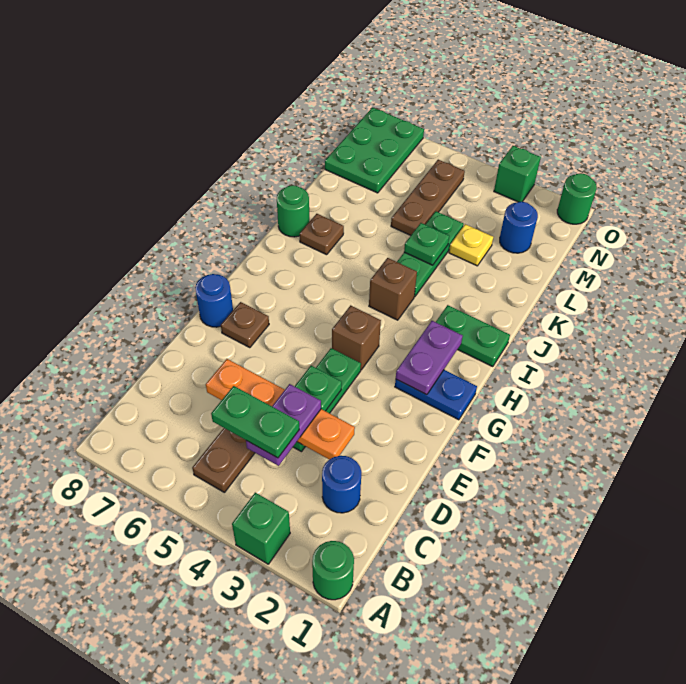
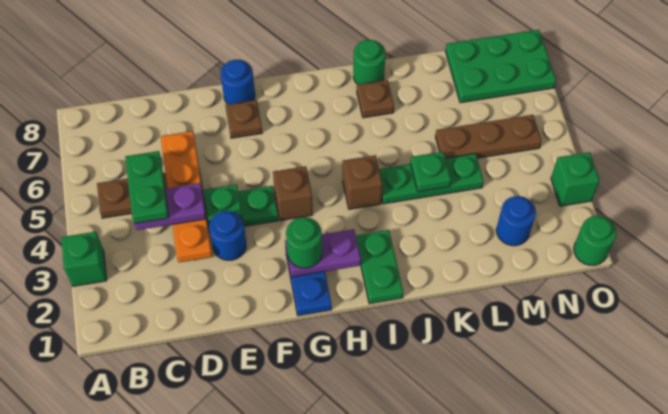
green 1x1 round brick [312,541,354,600] -> green 1x1 round brick moved to [286,217,322,268]
blue 1x1 round brick [322,456,362,513] -> blue 1x1 round brick moved to [209,211,246,260]
yellow 1x1 plate [449,224,493,266] -> none

